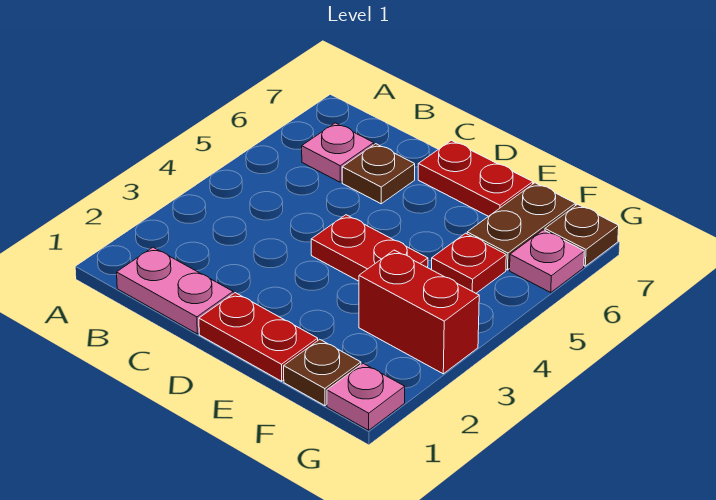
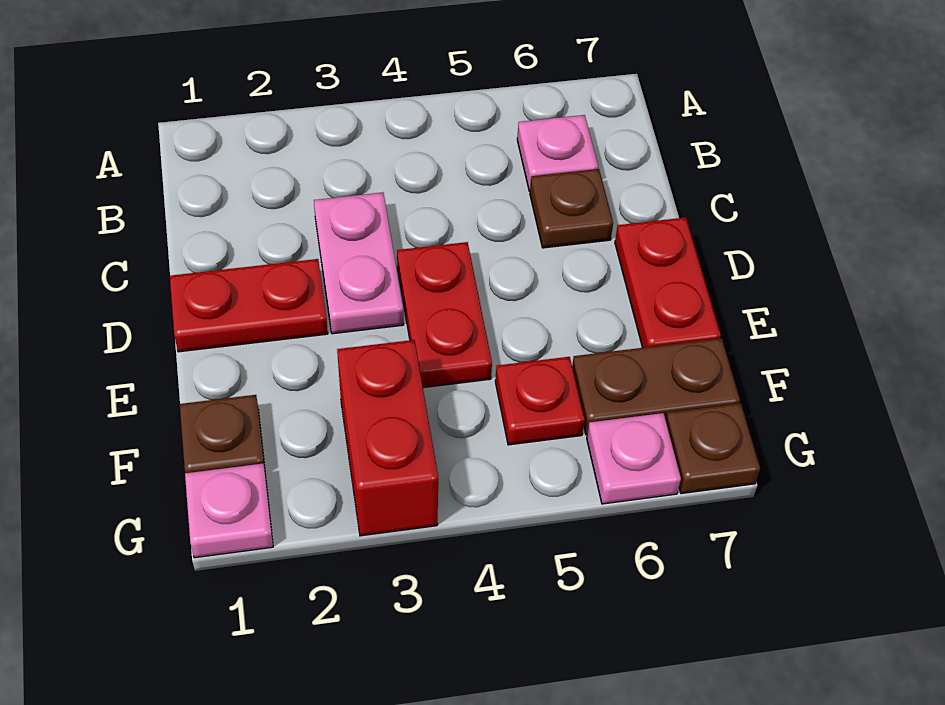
pink 1x2 plate [117,247,233,334] -> pink 1x2 plate moved to [314,192,404,334]
red 1x2 plate [199,293,318,381] -> red 1x2 plate turned to [170,259,328,352]

